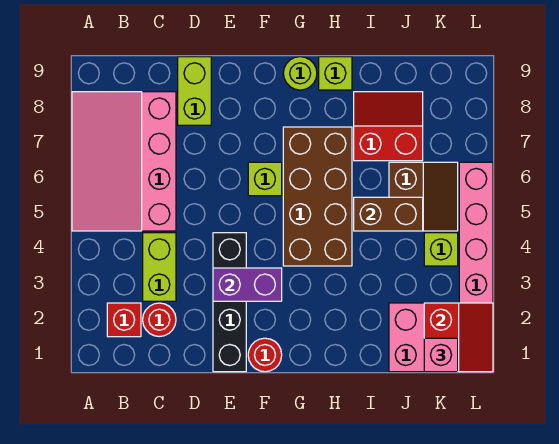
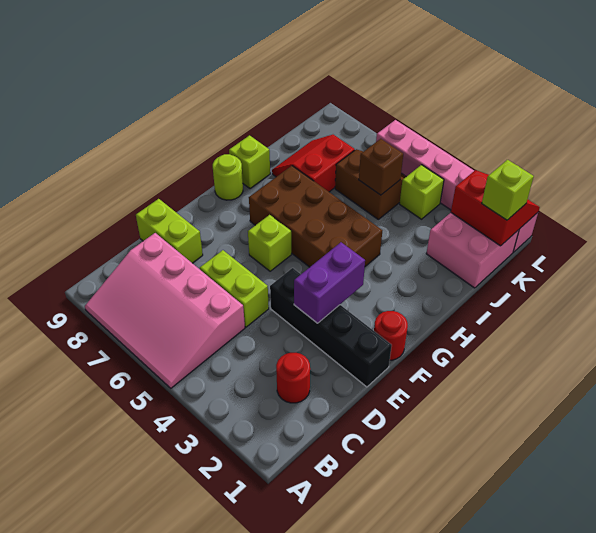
red 1x1 brick [107,303,141,337] -> none
lime 1x2 brick [143,233,176,301] -> lime 1x2 brick moved to [200,250,269,327]
brown 1x2 brick [354,197,423,231] -> brown 1x1 brick [359,139,403,195]
pink 1x1 brick [424,338,458,372] -> lime 1x1 brick [482,160,534,220]

